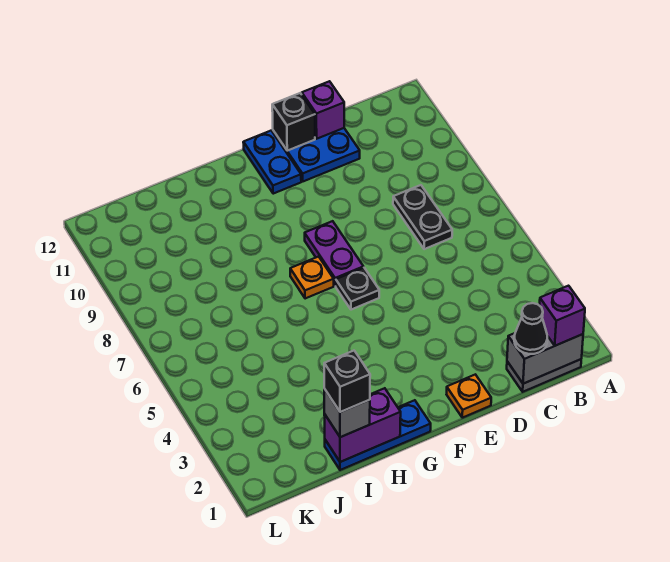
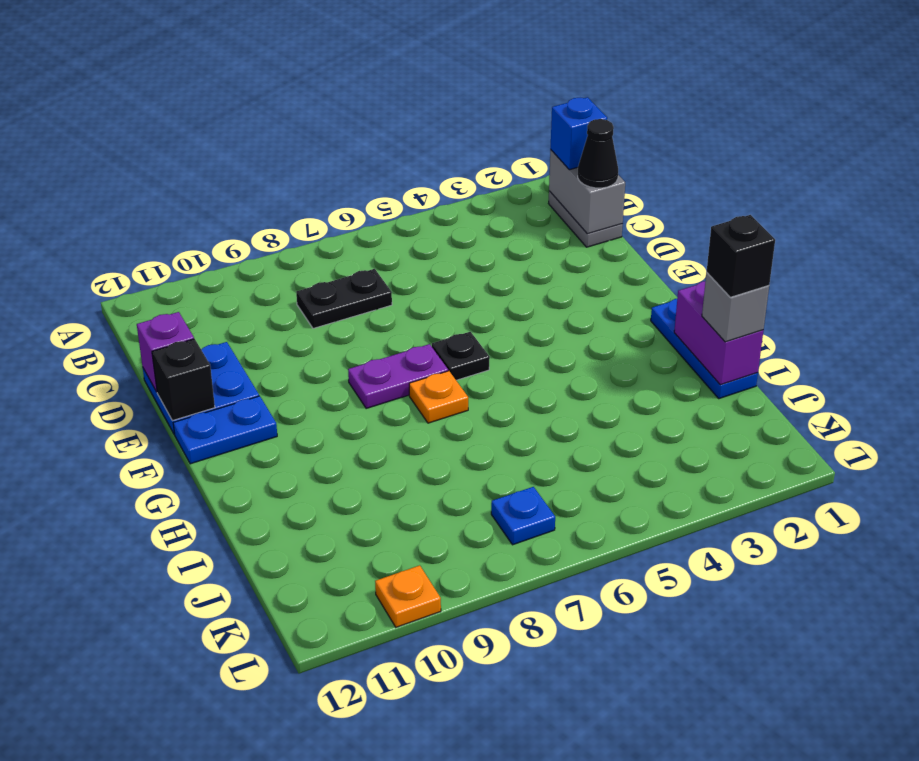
purple 1x1 brick [539,286,585,346] -> blue 1x1 brick [550,97,607,170]
orange 1x1 plate [447,374,491,418] -> orange 1x1 plate moved to [375,565,441,627]
none -> blue 1x1 plate [491,487,555,545]

